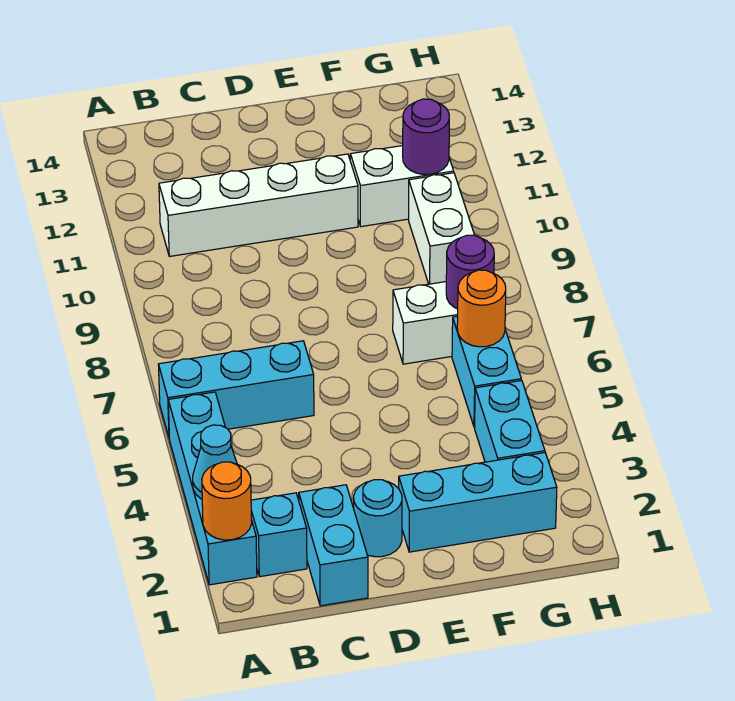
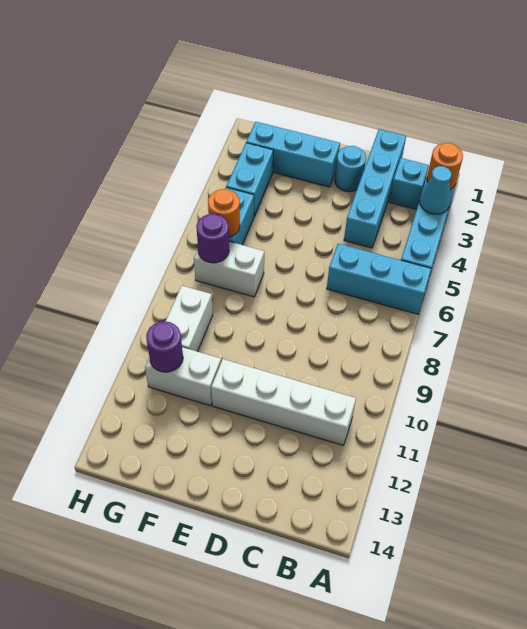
cyan 1x2 brick [299,485,368,606] -> cyan 1x4 brick [344,129,406,248]

